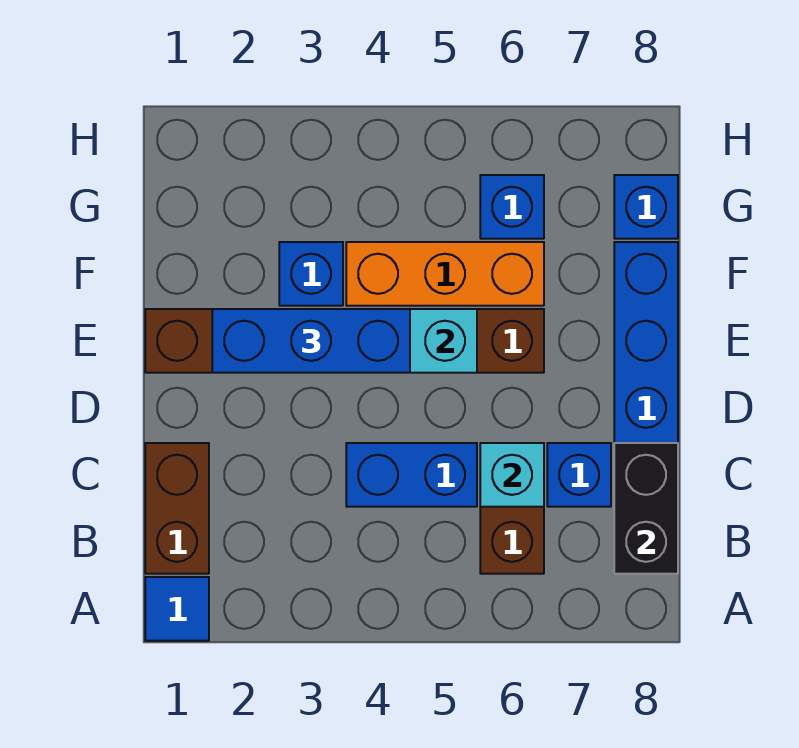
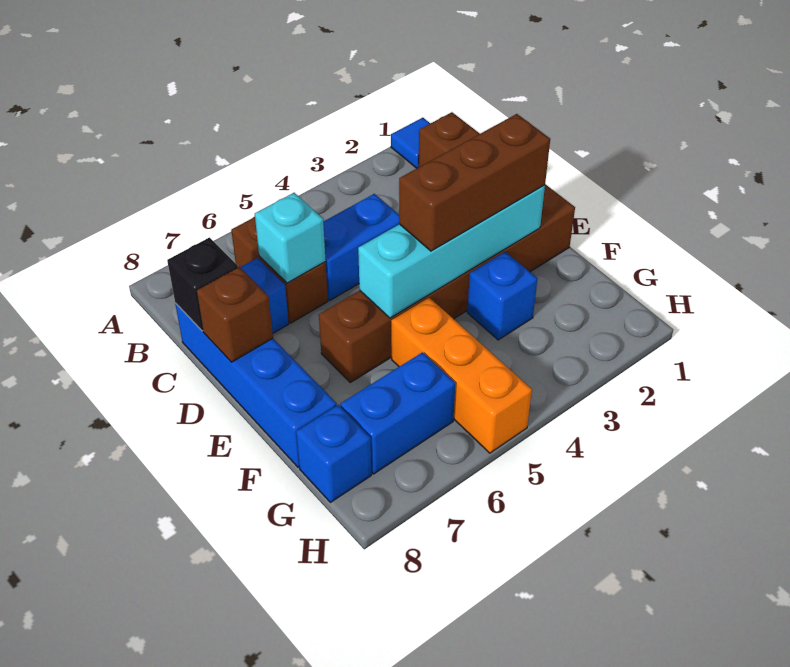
black 1x2 brick [614,443,678,574] -> black 1x1 brick [167,238,238,331]
none -> brown 1x1 brick [197,267,273,362]
blue 1x3 brick [212,309,410,373] -> brown 1x3 brick [399,114,550,251]
orange 1x3 brick [346,242,544,306] -> orange 1x3 brick turned to [391,297,532,453]
blue 1x1 brick [480,175,544,239] -> blue 1x2 brick [340,352,455,474]

